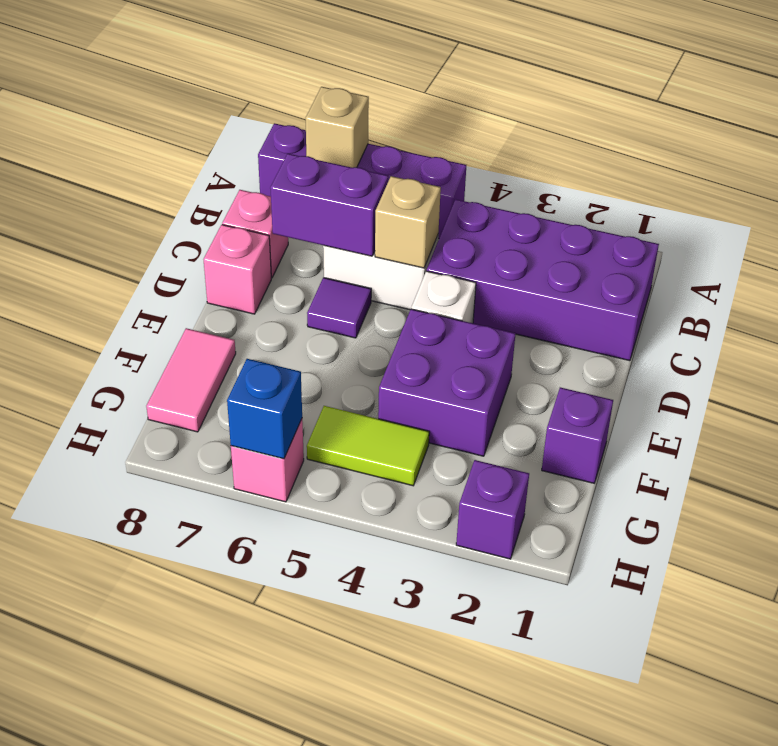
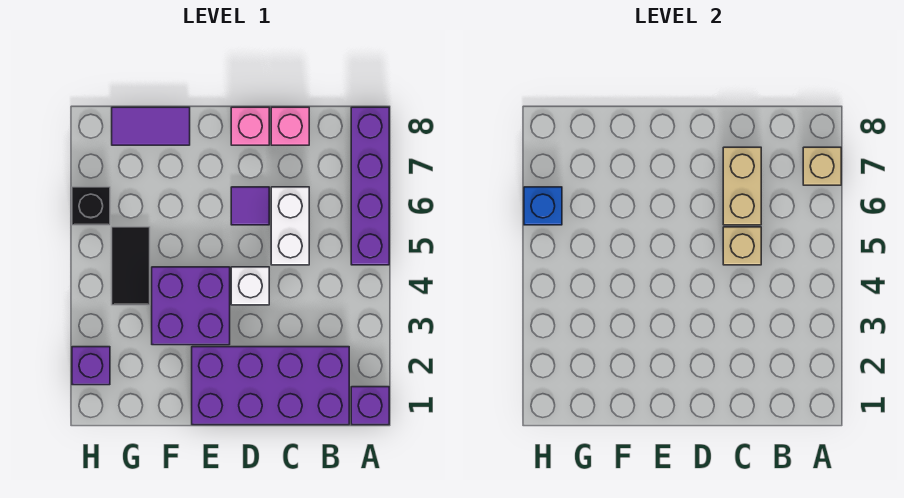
purple 2x4 brick [427,199,659,361] -> purple 2x4 brick turned to [192,347,349,425]
purple 1x2 brick [270,154,388,256] -> tan 1x2 brick [723,147,761,225]
purple 1x1 brick [542,387,613,483] -> purple 1x1 brick moved to [351,387,389,425]
pink 1x2 tile [146,328,236,432] -> purple 1x2 tile [112,107,190,145]
lime 1x2 tile [307,406,429,486] -> black 1x2 tile [112,227,150,305]
pink 1x1 brick [231,419,304,502] -> black 1x1 brick [72,187,110,225]

